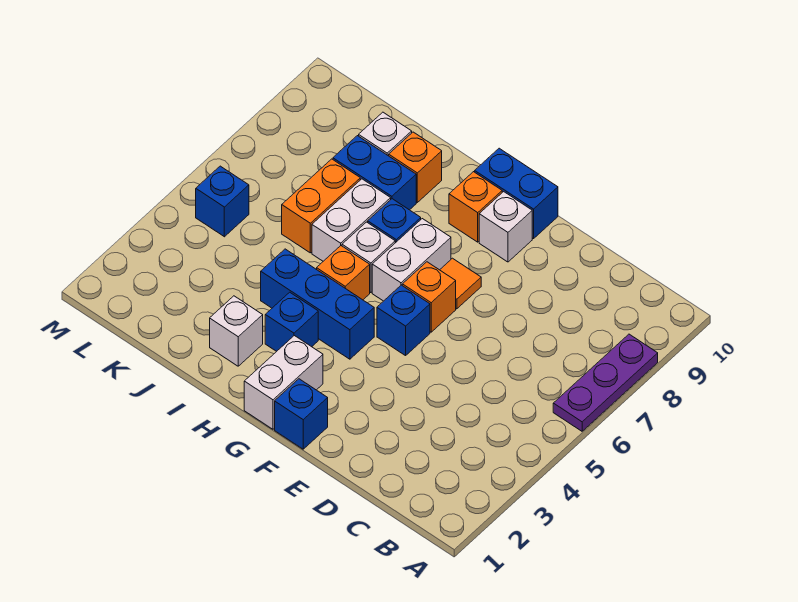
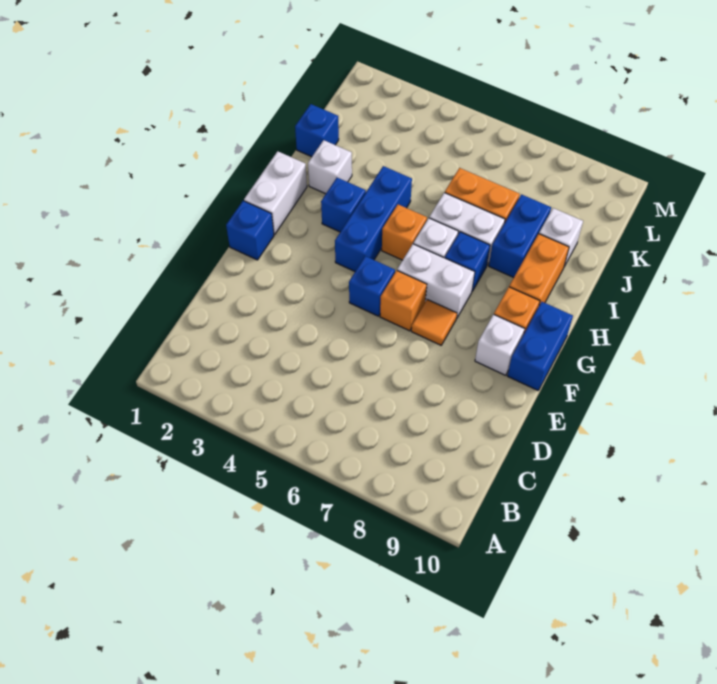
purple 1x3 plate [553,334,658,431] -> none
white 1x2 brick [244,336,323,429] -> white 1x2 brick turned to [244,151,307,235]
orange 1x1 brick [389,132,442,202] -> orange 1x2 brick [509,234,569,305]
blue 1x1 brick [196,166,249,237] -> blue 1x1 brick moved to [295,104,339,157]

